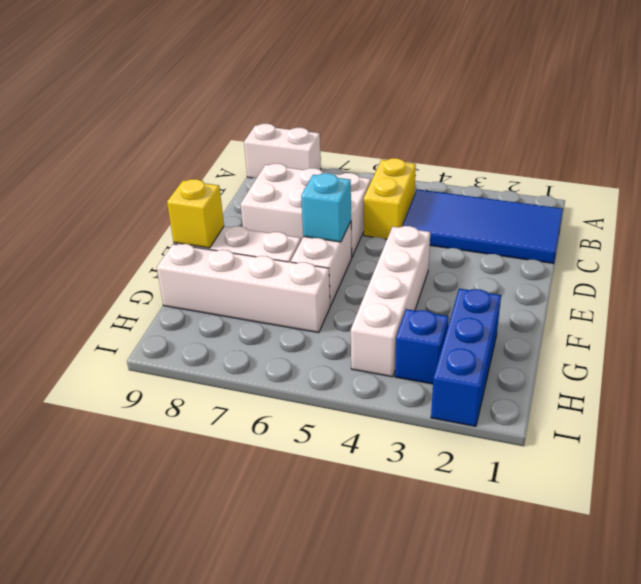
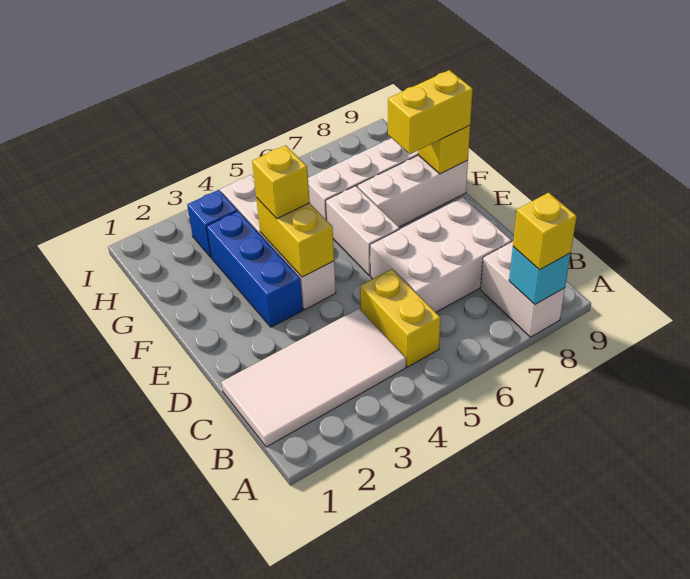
white 1x2 brick [244,124,321,178] -> white 1x2 brick turned to [480,241,565,337]
none -> yellow 1x1 brick [513,193,577,270]
blue 2x4 tile [402,189,563,264] -> white 2x4 tile [221,309,406,447]
none -> yellow 1x2 brick [256,198,334,277]
cyan 1x1 brick [301,173,351,242] -> cyan 1x1 brick moved to [509,247,571,305]
none -> yellow 1x1 brick [252,145,310,219]
none -> yellow 1x2 brick [388,70,473,154]
blue 1x3 brick [431,289,501,426] -> blue 1x3 brick moved to [206,211,303,327]

